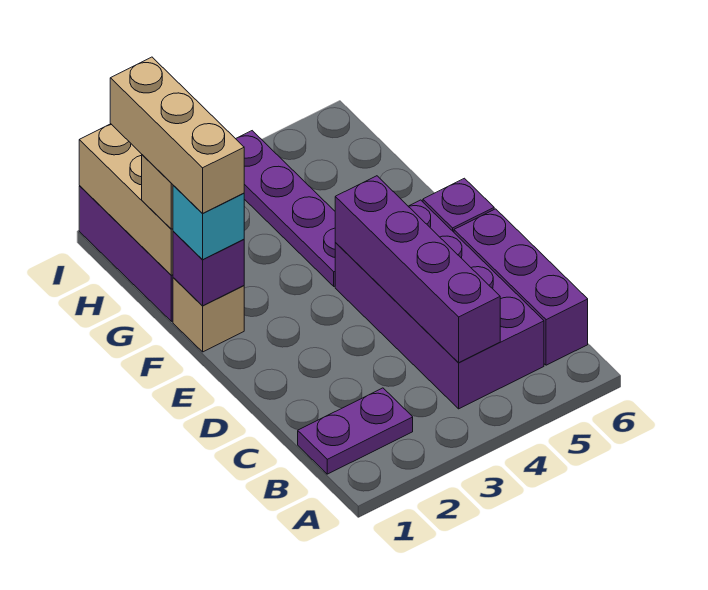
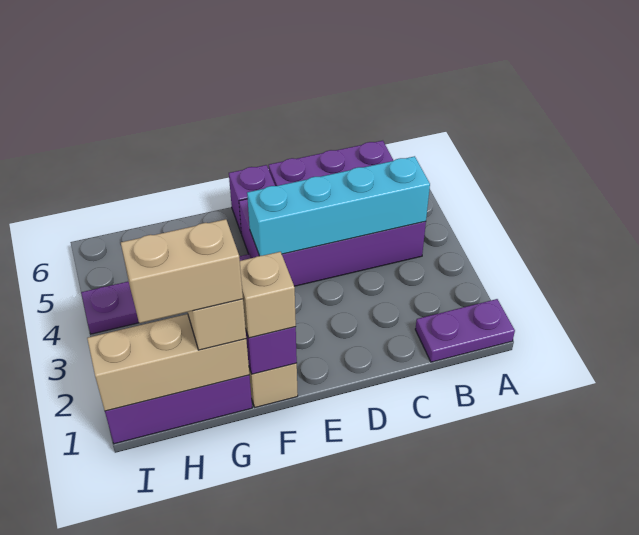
purple 1x2 plate [298,388,413,474] -> purple 1x2 plate turned to [415,299,515,362]
purple 1x4 brick [335,176,500,362] -> cyan 1x4 brick [247,156,430,256]
cyan 1x1 brick [173,185,244,260] -> tan 1x1 brick [240,252,296,338]
tan 1x3 brick [110,57,244,214] -> tan 1x2 brick [121,219,243,323]

